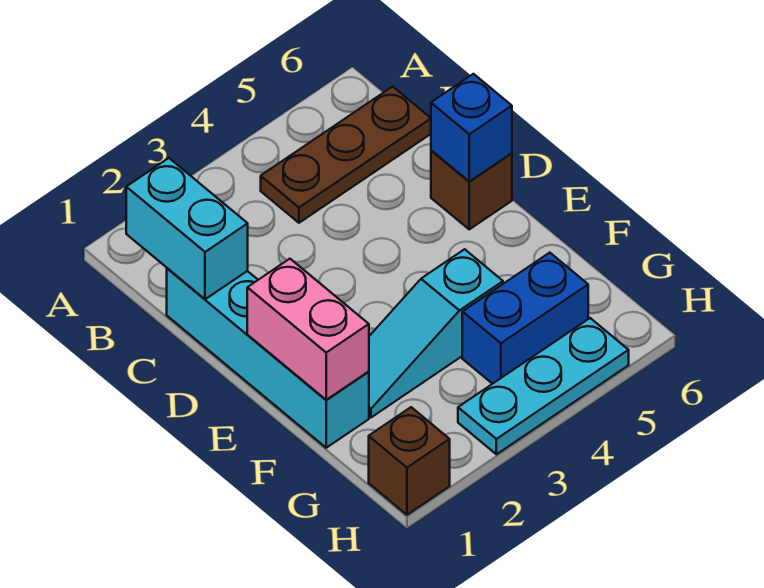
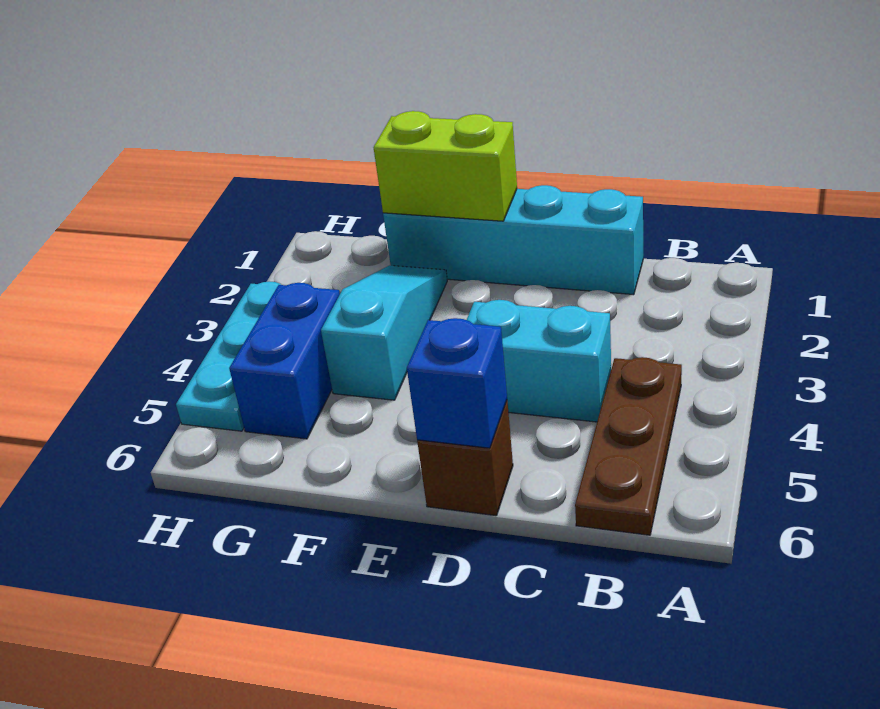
cyan 1x2 brick [126,158,248,299] -> cyan 1x2 brick moved to [467,300,611,422]
pink 1x2 brick [247,259,369,400] -> lime 1x2 brick [374,111,517,221]
brown 1x1 brick [369,407,450,515] -> none

